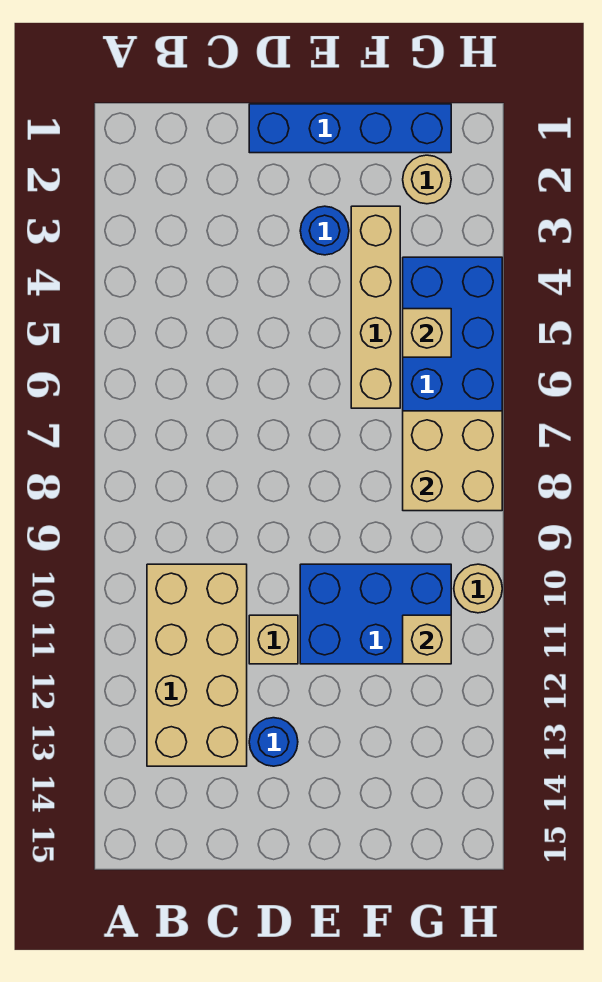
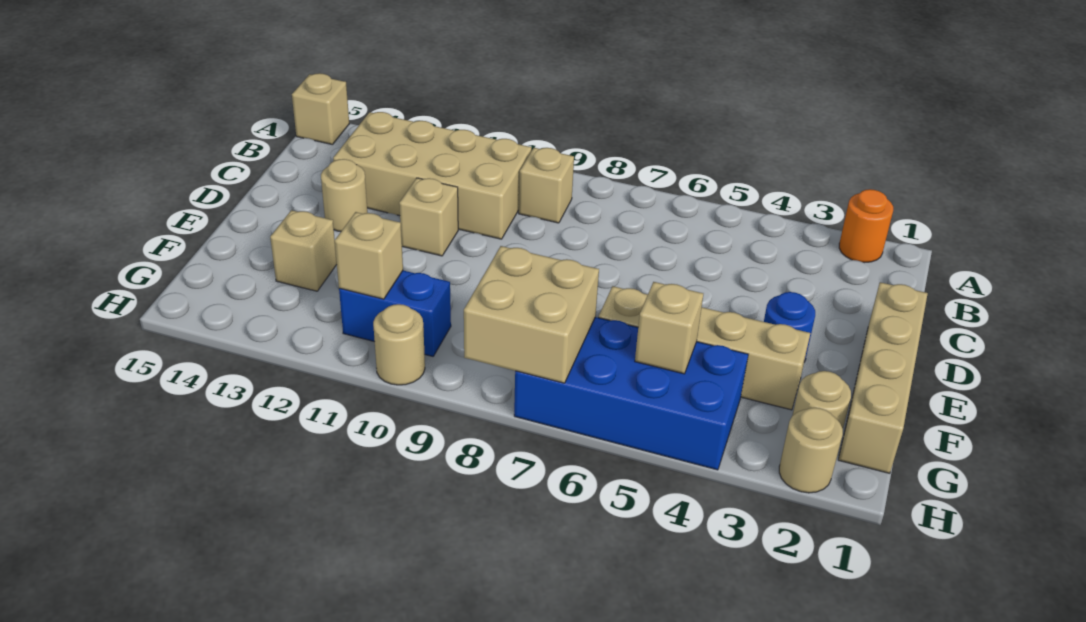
none -> orange 1x1 round brick [839,189,893,262]
none -> tan 1x1 brick [292,73,349,145]
none -> tan 1x1 brick [519,148,574,223]
blue 1x4 brick [249,104,451,153] -> tan 1x4 brick [838,282,928,473]
blue 1x1 round brick [249,718,298,766] -> tan 1x1 round brick [321,159,367,232]
blue 2x3 brick [300,564,451,664] -> blue 1x2 brick [339,271,451,356]
none -> tan 1x1 brick [270,210,337,291]
none -> tan 1x1 round brick [779,408,843,493]

